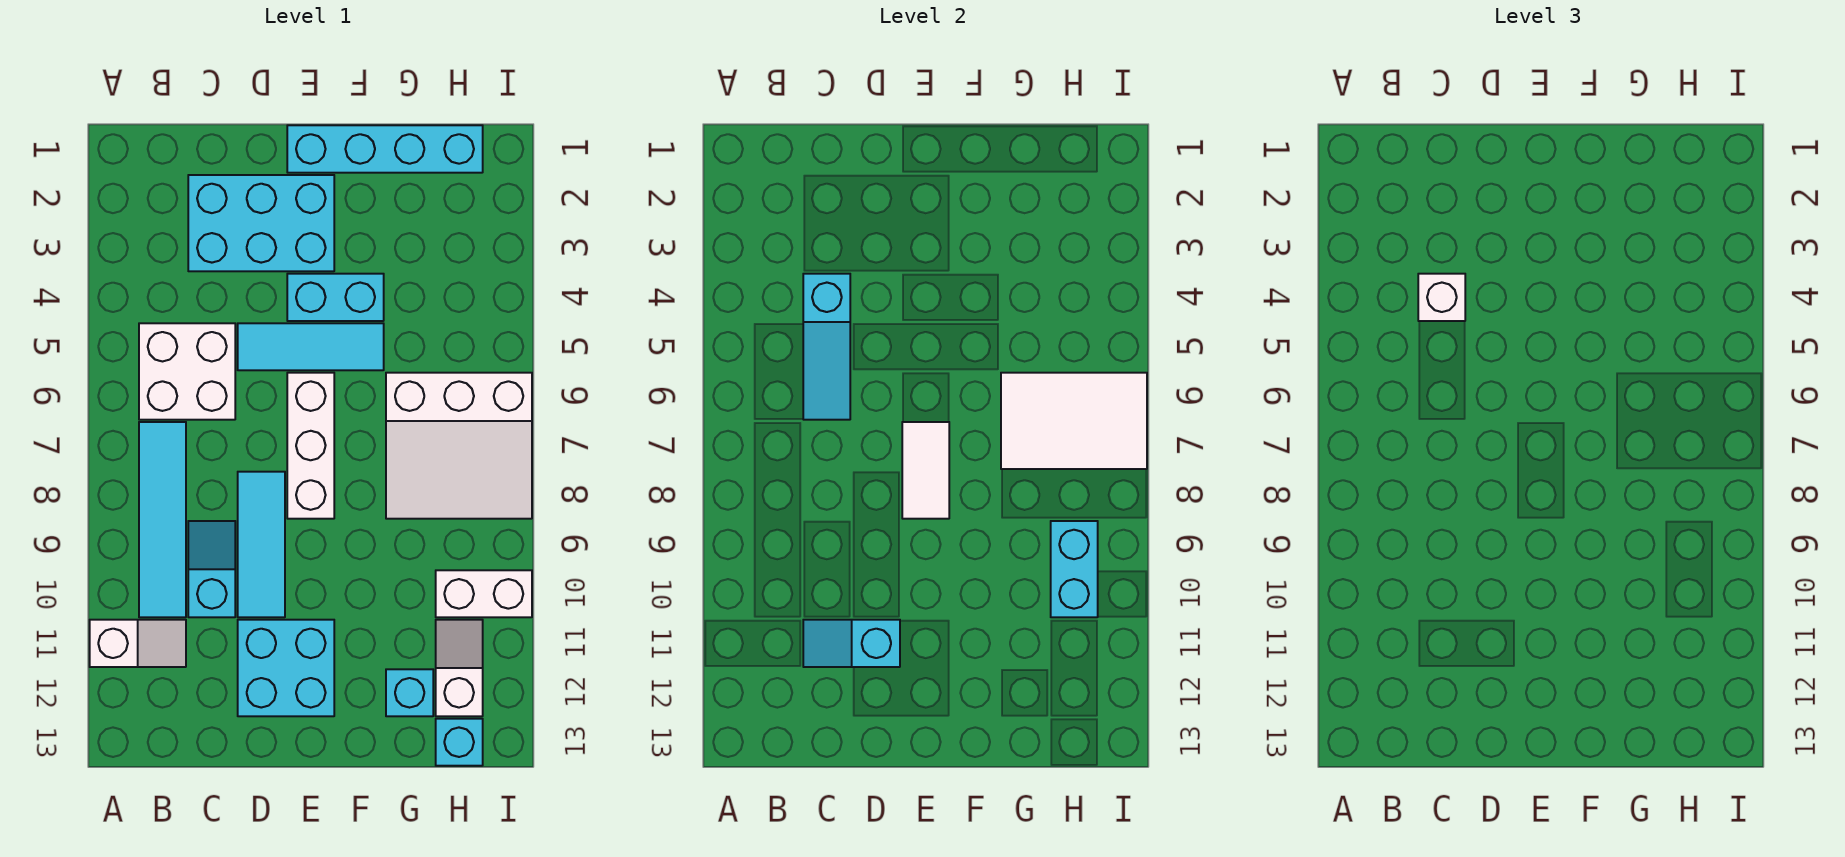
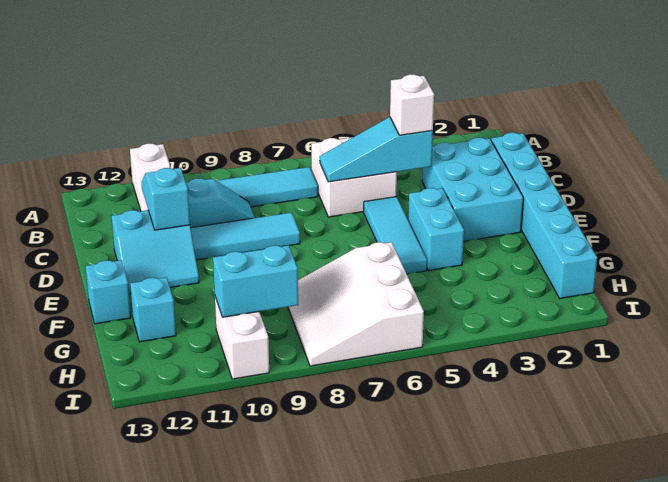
cyan 2x2 brick [238,620,334,716] -> cyan 2x2 slope [112,210,199,294]
cyan 1x4 brick [287,125,483,173] -> cyan 1x6 brick [491,133,597,298]
white 1x3 brick [287,373,334,519] -> none
white 1x2 tile [902,422,949,519] -> none
white 2x3 tile [1001,373,1147,469] -> none
white 1x2 slope [436,620,483,716] -> none
cyan 1x1 brick [436,719,483,766] -> cyan 1x1 brick moved to [86,260,131,324]

